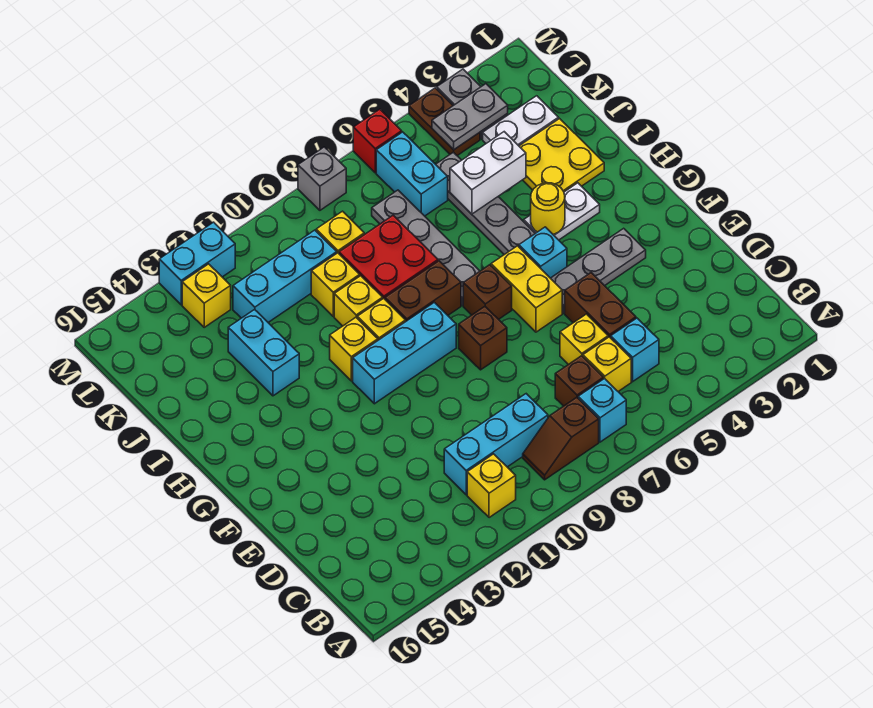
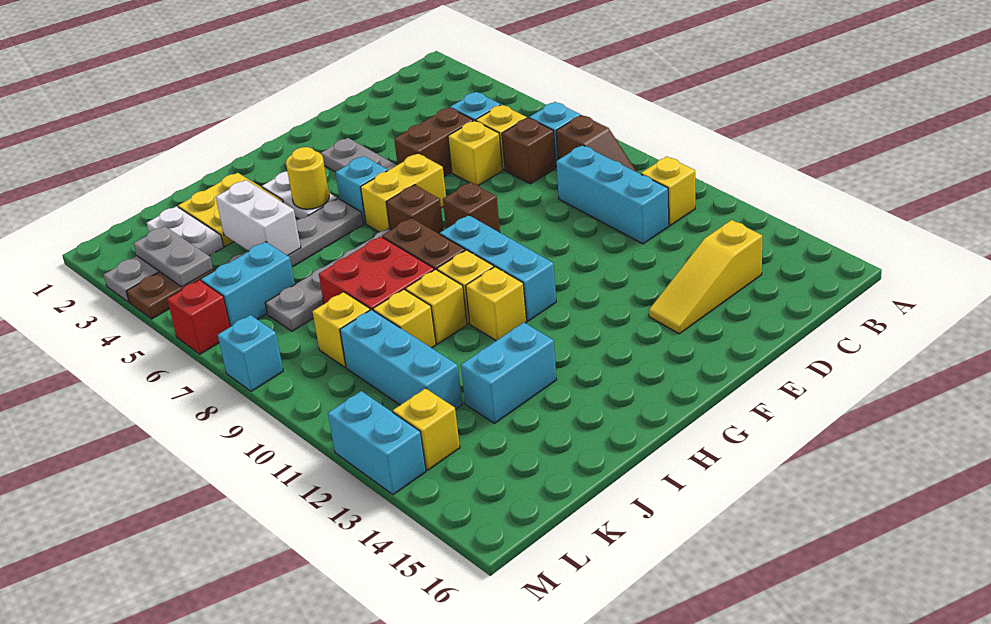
none -> yellow 1x3 slope [649,220,762,334]
grey 1x1 brick [298,147,346,210] -> cyan 1x1 brick [218,315,283,391]

